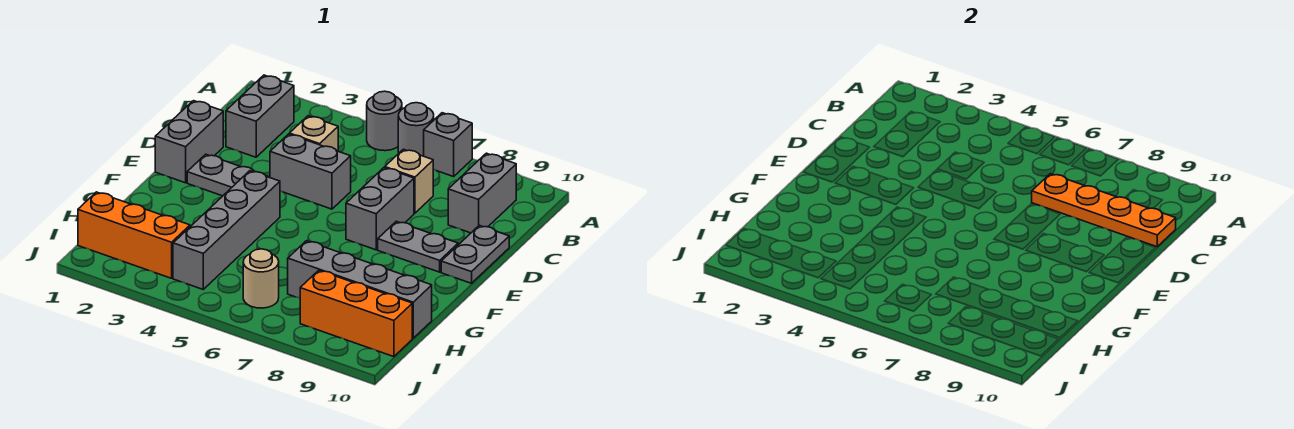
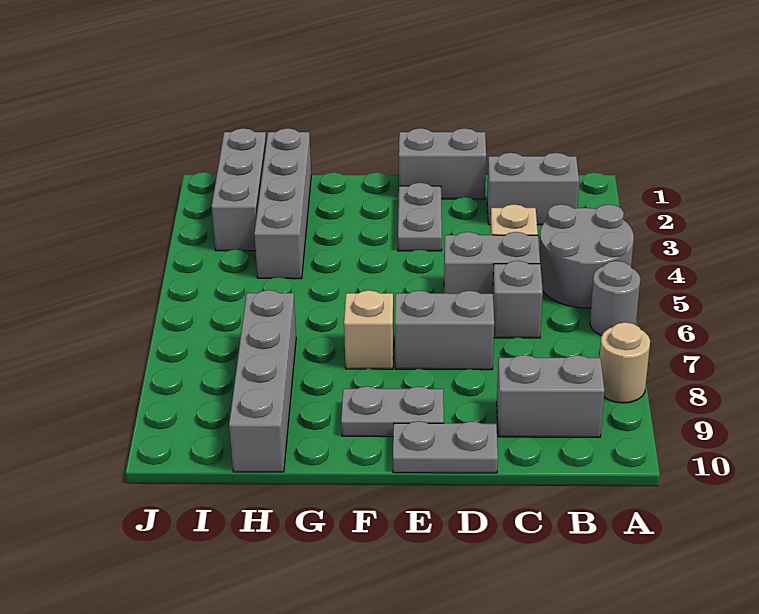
grey 1x1 round brick [367,91,402,151] -> grey 2x2 round brick [539,204,634,308]
grey 1x1 brick [424,113,472,177] -> grey 1x1 brick moved to [493,261,543,338]
tan 1x1 brick [385,149,433,213] -> tan 1x1 brick moved to [344,290,394,369]
orange 1x4 plate [1032,174,1176,247] -> none
grey 1x2 brick [270,134,351,209] -> grey 1x2 brick turned to [444,232,540,294]
grey 1x2 plate [378,221,458,272] -> grey 1x2 plate turned to [341,386,444,437]
grey 1x4 brick [173,171,280,289] -> grey 1x4 brick turned to [254,128,311,279]
orange 1x3 brick [78,192,190,278] -> grey 1x3 brick [212,128,266,251]
tan 1x1 round brick [243,249,279,308] -> tan 1x1 round brick moved to [600,322,650,403]
orange 1x3 brick [300,270,412,357] -> none

